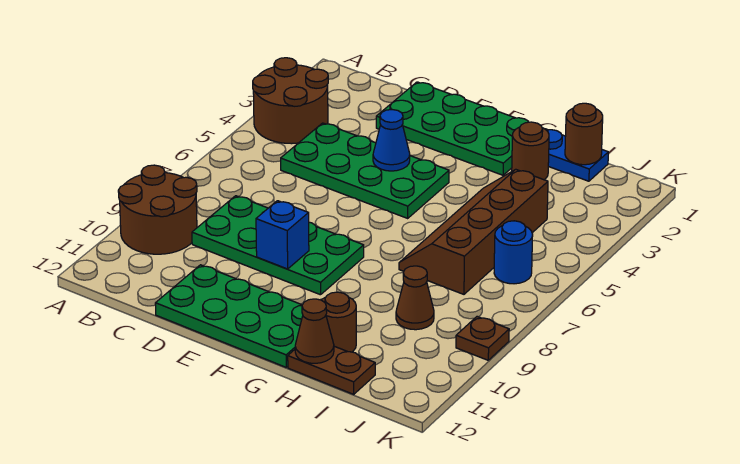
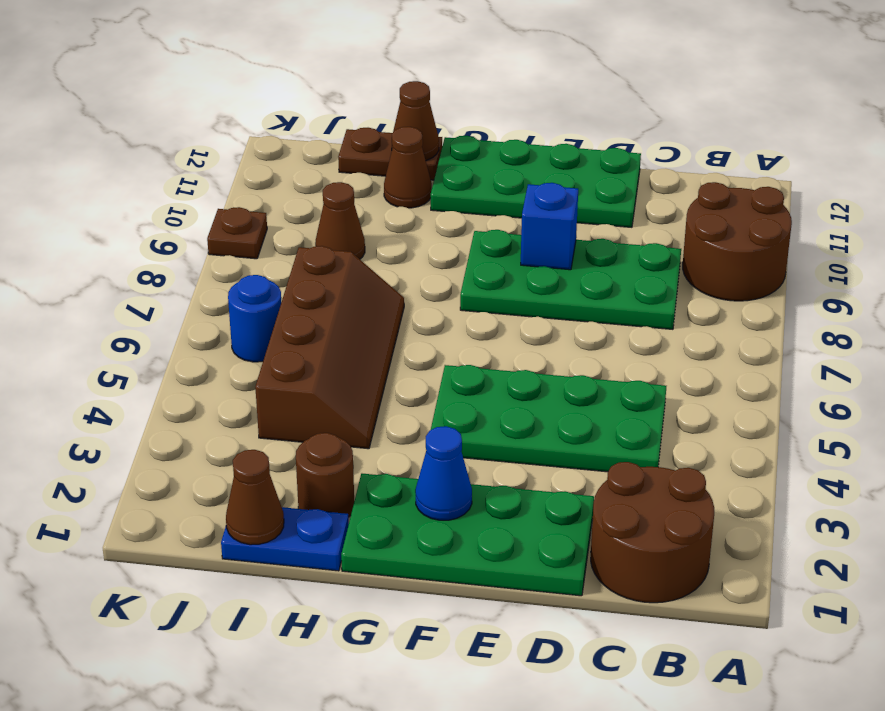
brown 2x2 round brick [253,58,328,144] -> brown 2x2 round brick moved to [591,462,714,603]
blue 1x1 cone [373,110,410,171] -> blue 1x1 cone moved to [415,426,472,520]
brown 1x1 round brick [322,292,356,352] -> brown 1x1 cone [384,127,432,208]
brown 1x1 round brick [565,103,603,165] -> brown 1x1 cone [226,450,284,545]

